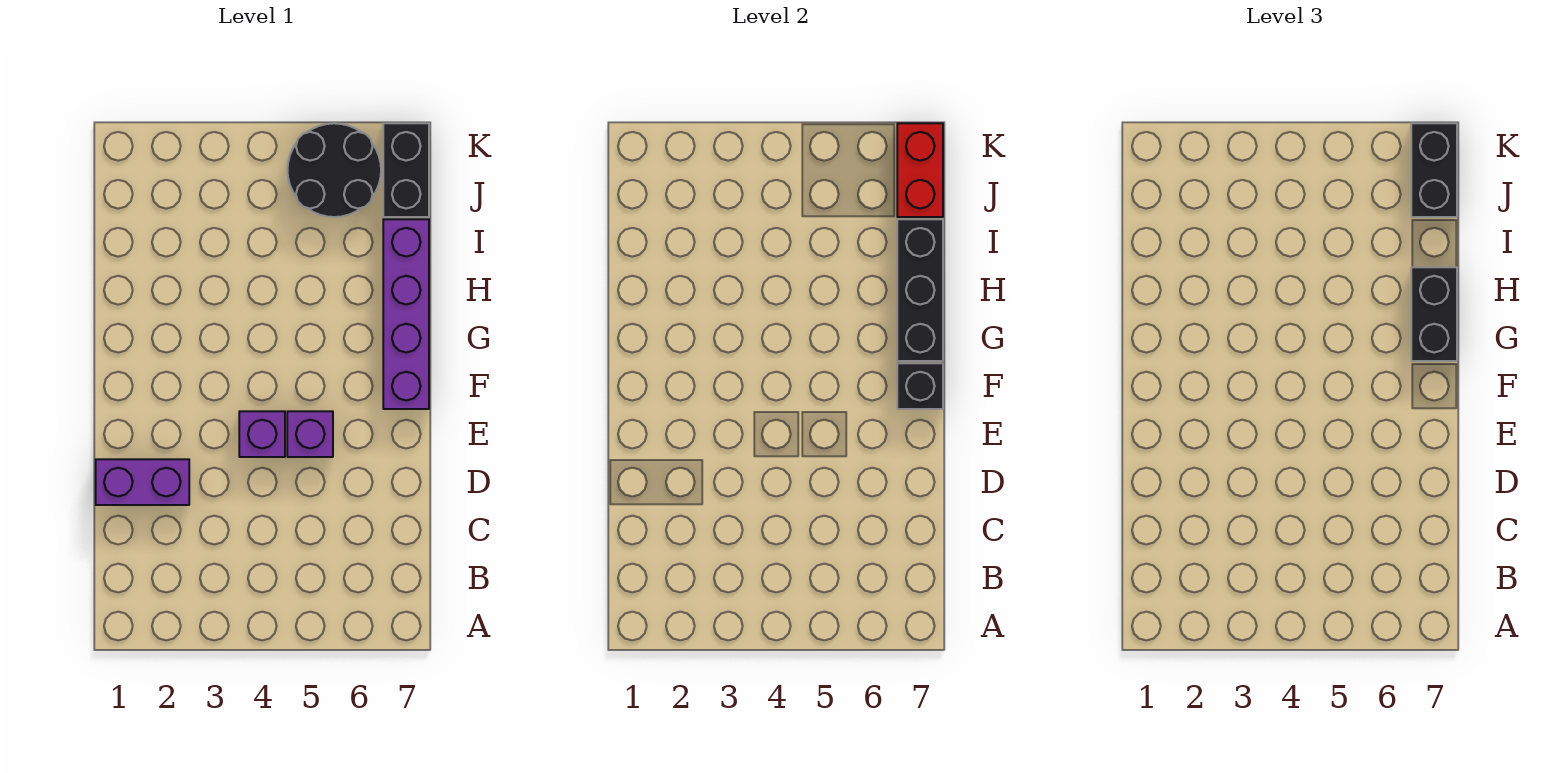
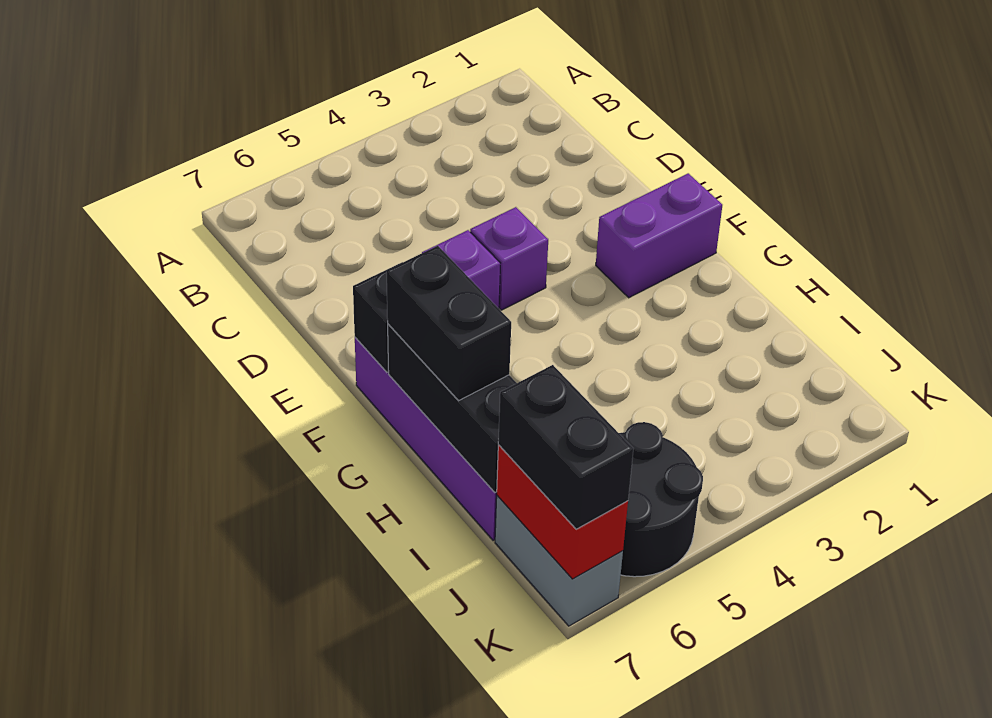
purple 1x2 brick [96,459,189,505] -> purple 1x2 brick moved to [596,173,722,298]
black 1x2 brick [383,123,429,217] -> grey 1x2 brick [495,496,623,626]

